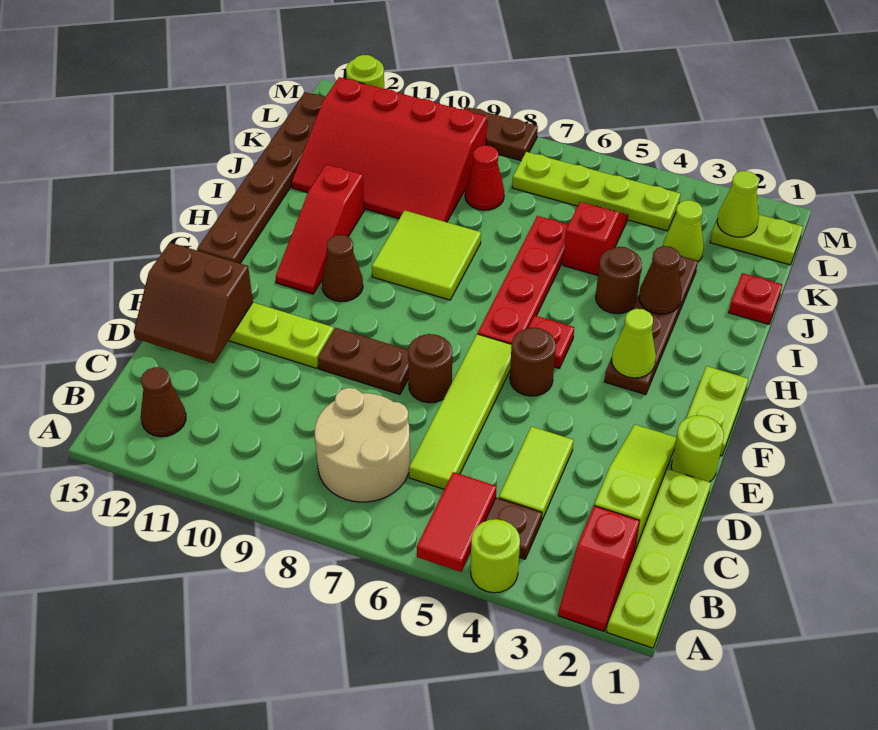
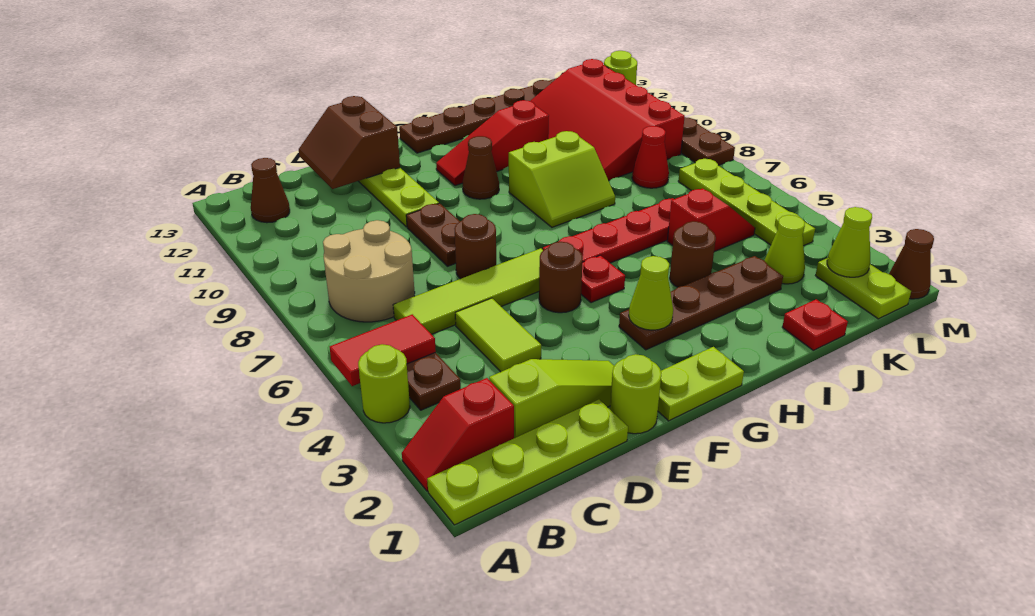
lime 1x2 tile [499,427,574,521] -> lime 1x2 tile turned to [455,298,541,372]
lime 2x2 tile [372,210,481,300] -> lime 2x2 slope [509,131,615,227]
brown 1x1 cone [639,246,682,314] -> brown 1x1 cone moved to [889,229,934,299]

